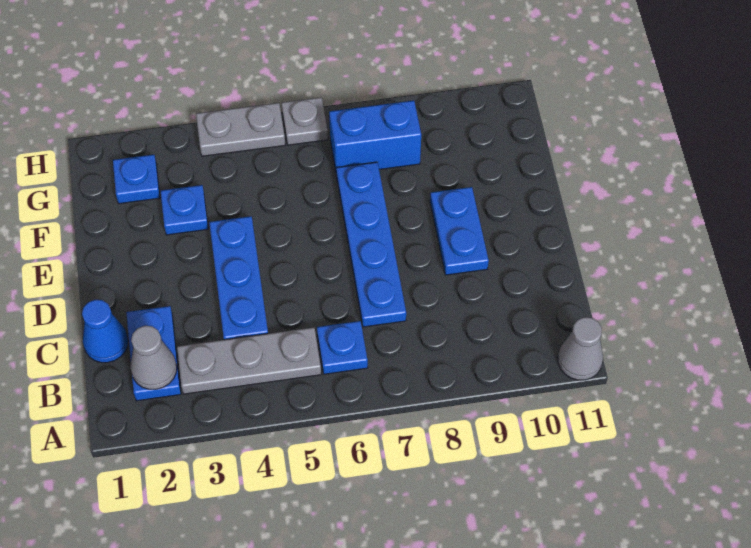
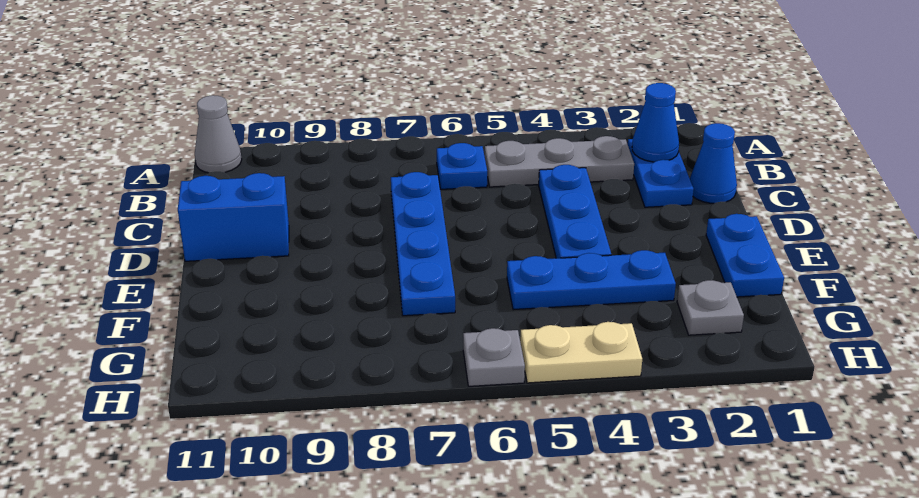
grey 1x1 cone [131,326,177,389] -> blue 1x1 cone [632,83,679,162]
blue 1x2 plate [430,187,489,275] -> blue 1x2 plate moved to [706,214,784,297]
blue 1x1 plate [161,185,208,235] -> blue 1x3 plate [507,250,676,310]
blue 1x1 plate [113,155,160,204] -> grey 1x1 plate [677,280,744,335]
blue 1x2 brick [329,100,421,171] -> blue 1x2 brick moved to [178,173,289,261]
grey 1x2 plate [196,103,285,156] -> tan 1x2 plate [520,322,642,383]

